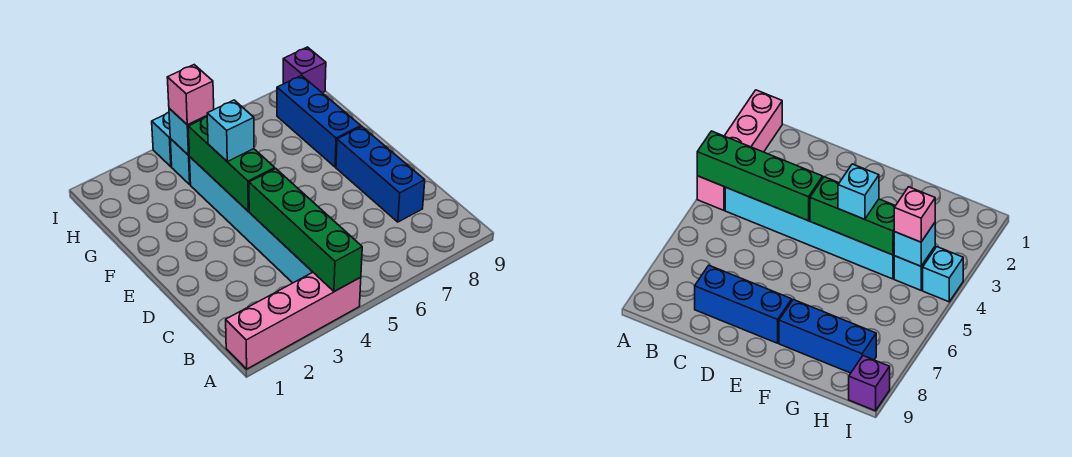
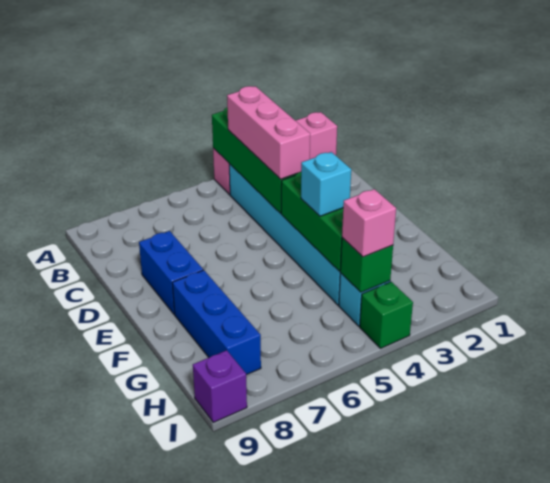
none -> pink 1x3 brick [227,86,310,179]
blue 1x3 brick [336,127,425,222] -> blue 1x2 brick [139,231,203,314]
cyan 1x1 brick [169,108,207,155] -> green 1x1 brick [340,238,393,292]
cyan 1x1 brick [152,112,172,167] -> green 1x1 brick [360,282,413,348]

